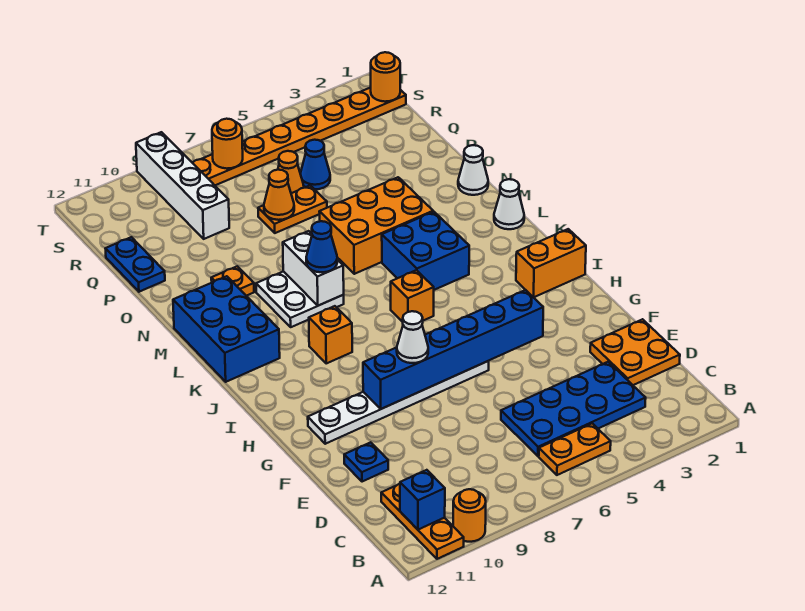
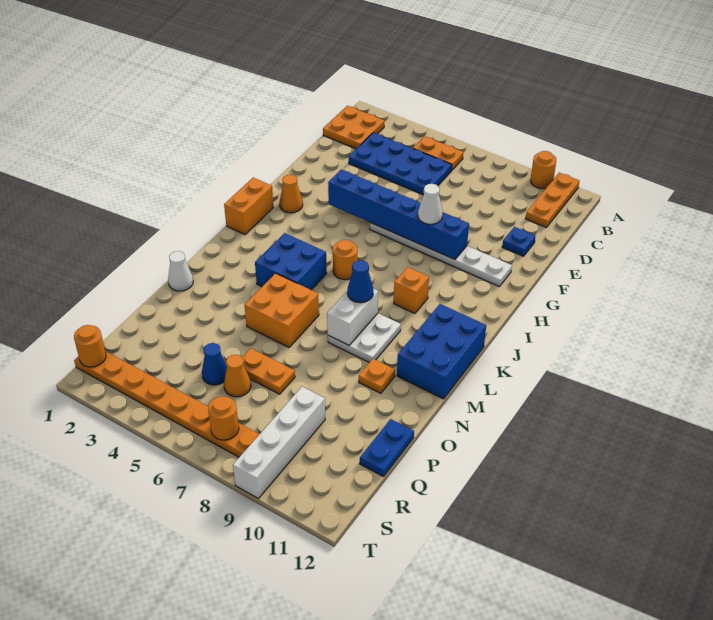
blue 1x1 brick [400,470,445,530] -> none
orange 2x2 plate [590,319,680,385] -> orange 2x2 plate moved to [323,106,384,149]
orange 1x2 brick [516,229,586,297] -> orange 1x2 brick turned to [224,178,273,235]
orange 1x1 brick [391,270,434,322] -> orange 1x1 round brick [333,240,357,280]
white 1x1 cone [494,179,524,229] -> none
orange 2x3 brick [319,177,433,274] -> orange 2x2 brick [245,273,319,347]
orange 1x1 cone [264,170,294,220] -> orange 1x1 cone moved to [280,175,303,213]

